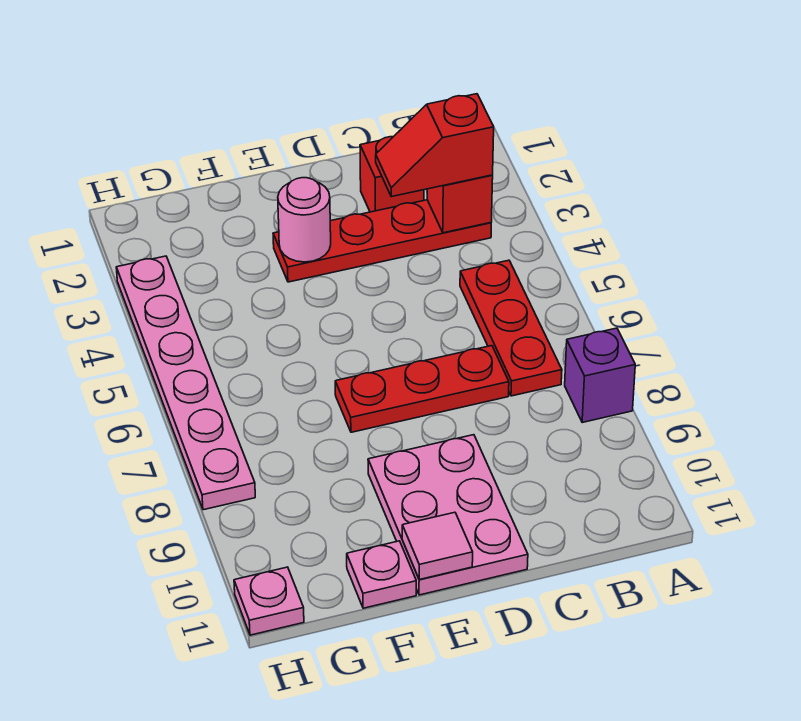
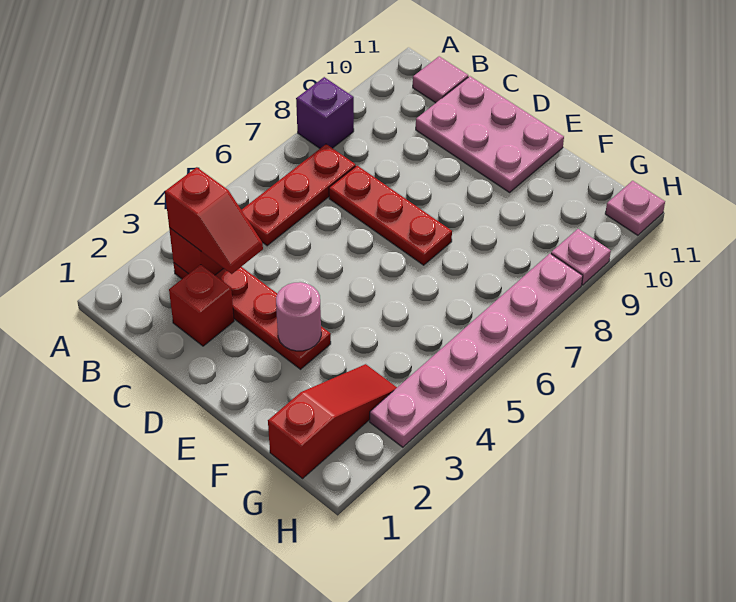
pink 2x3 plate [368,435,528,595] -> pink 2x3 plate turned to [416,76,564,192]
pink 1x1 tile [402,512,473,580] -> pink 1x1 tile moved to [413,56,468,103]
pink 1x1 plate [347,541,416,608] -> pink 1x1 plate moved to [551,229,611,285]
none -> red 1x3 slope [268,364,397,478]

